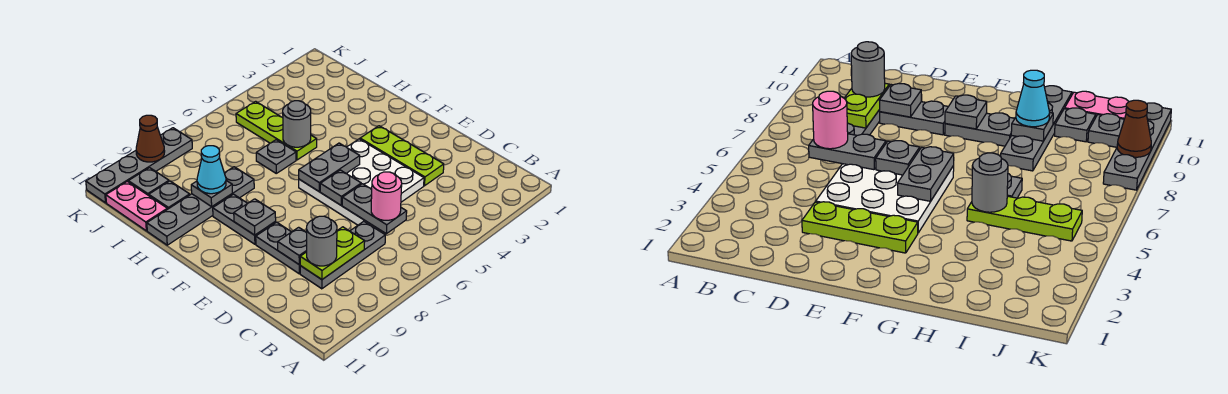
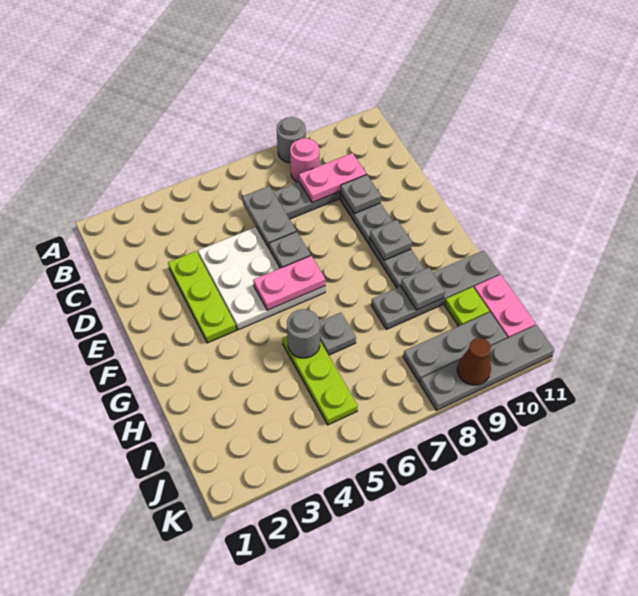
pink 1x1 round brick [371,172,402,220] -> pink 1x1 round brick moved to [290,138,319,182]
lime 1x2 plate [300,227,365,279] -> pink 1x2 plate [299,153,366,203]
grey 1x1 round brick [307,216,337,266] -> grey 1x1 round brick moved to [277,117,306,163]
grey 1x2 plate [299,143,360,191] -> pink 1x2 plate [253,256,325,310]
cyan 1x1 cone [197,146,226,194] -> none
grey 1x1 plate [149,181,190,209] -> lime 1x1 plate [445,287,489,326]
grey 1x1 plate [128,168,169,195] -> grey 1x3 plate [403,312,507,383]

